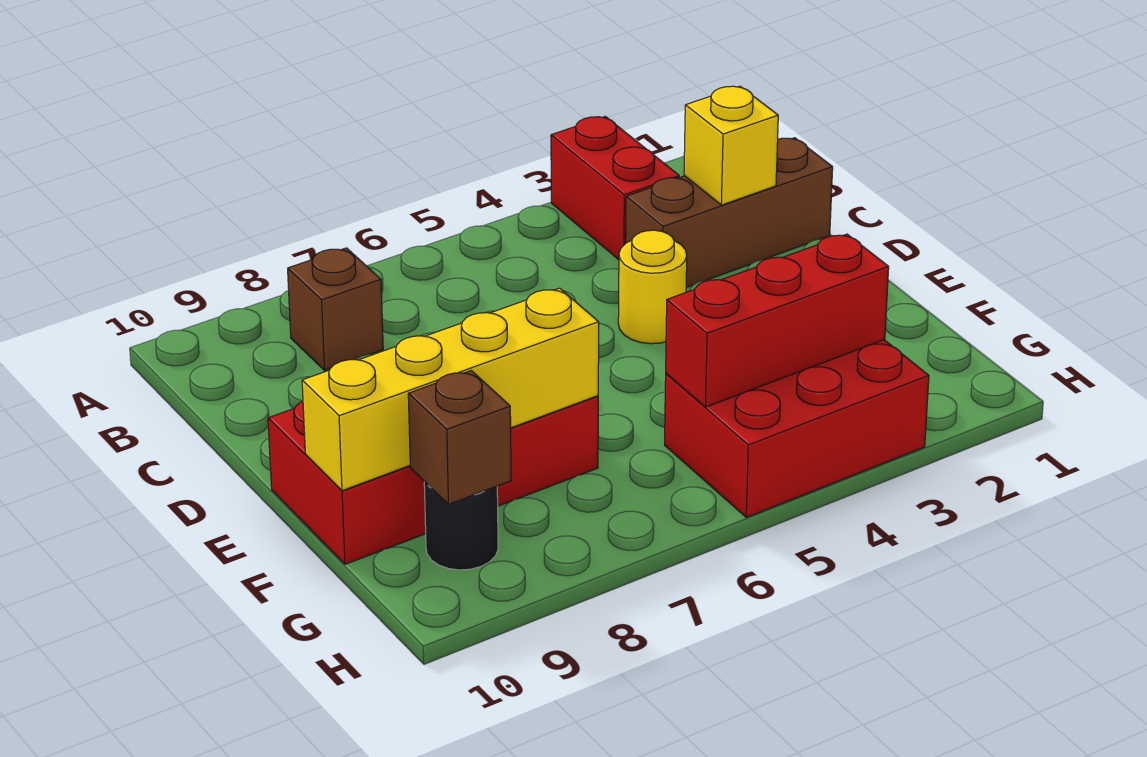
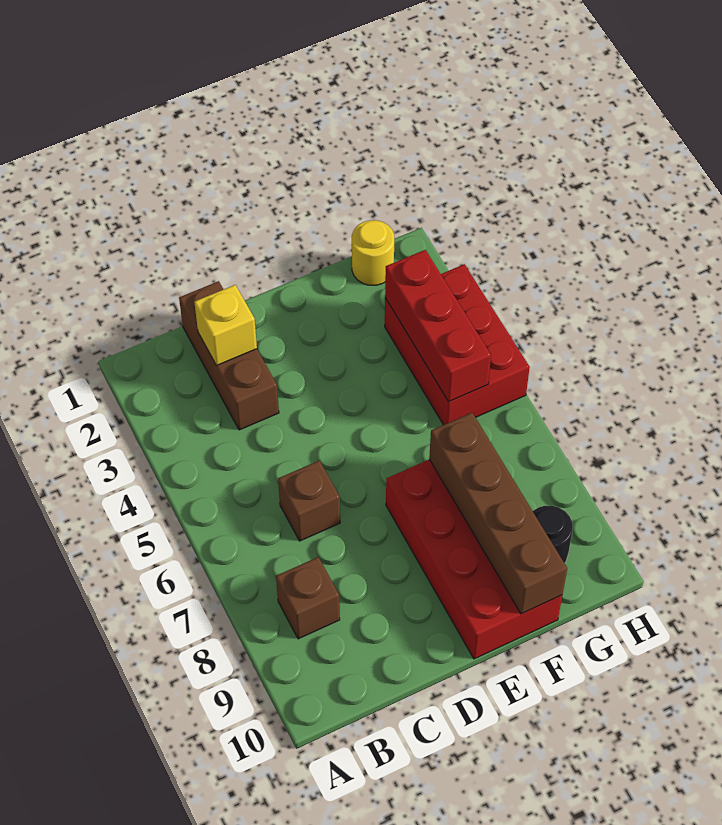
red 1x2 brick [551,116,679,260] -> none
yellow 1x1 round brick [618,230,687,344] -> yellow 1x1 round brick moved to [352,220,394,285]
yellow 1x4 brick [302,288,599,491] -> brown 1x4 brick [429,413,567,614]
brown 1x1 brick [408,371,511,504] -> brown 1x1 brick moved to [278,460,340,541]

